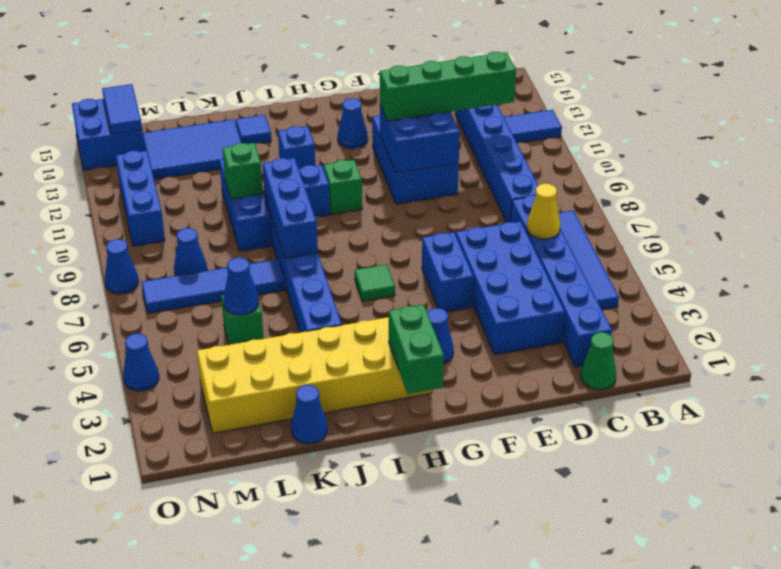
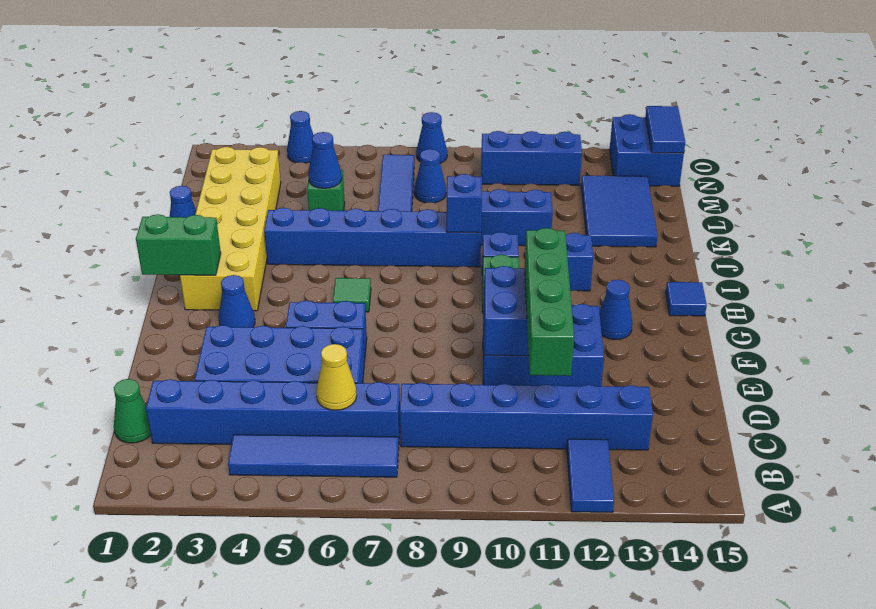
blue 1x3 brick [263,158,318,259] -> blue 1x1 brick [446,174,482,233]
blue 1x1 tile [236,115,271,144] -> blue 1x1 tile moved to [666,282,707,316]
green 1x1 brick [223,143,263,199] -> none
blue 1x2 tile [102,84,142,135] -> blue 1x2 tile turned to [645,106,685,153]

